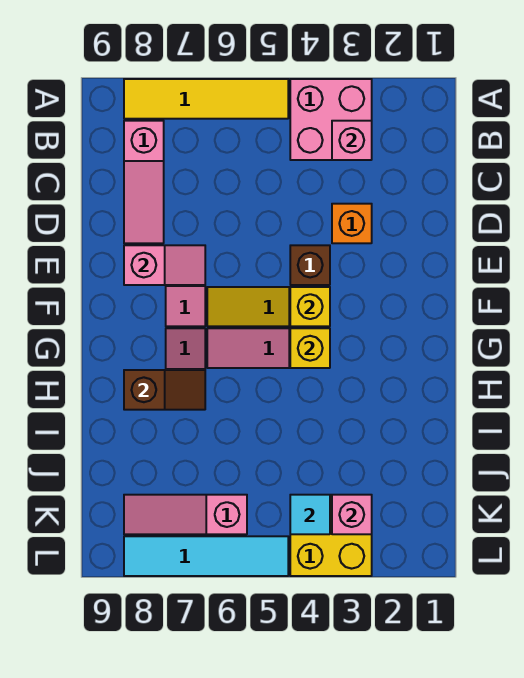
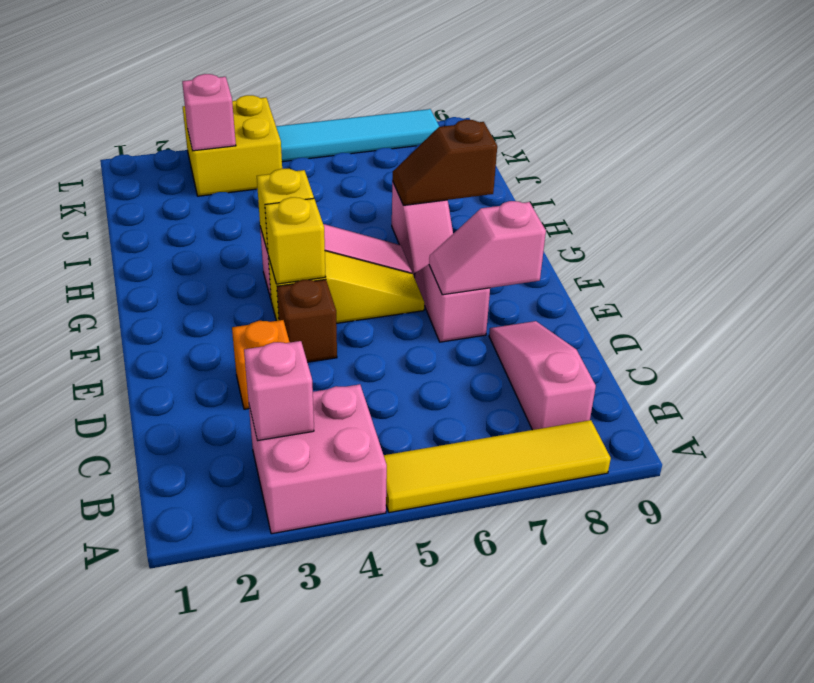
cyan 1x1 tile [290,495,330,534] -> none
pink 1x3 slope [124,495,247,534] -> none

